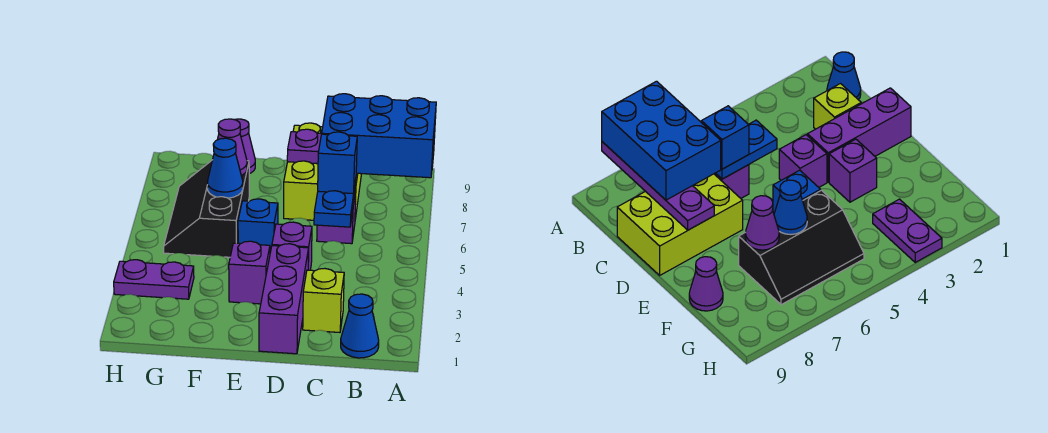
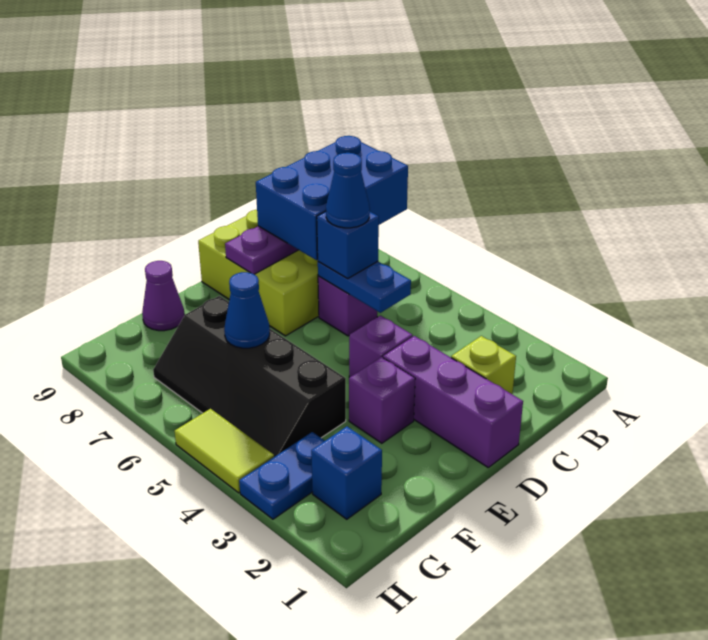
blue 1x1 cone [341,294,379,358] -> blue 1x1 cone moved to [326,153,370,228]
blue 1x1 brick [238,199,278,252] -> blue 1x1 brick moved to [311,426,382,519]
black 2x3 slope [164,161,249,257] -> black 2x4 slope [153,296,346,457]
purple 1x1 cone [217,119,247,176] -> none
purple 1x2 plate [114,260,194,299] -> blue 1x2 plate [239,432,325,519]
none -> lime 1x2 tile [174,409,274,493]

